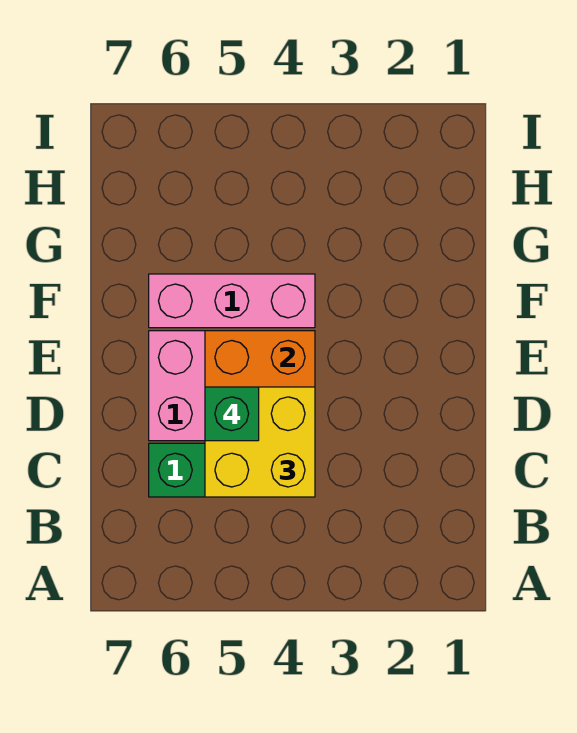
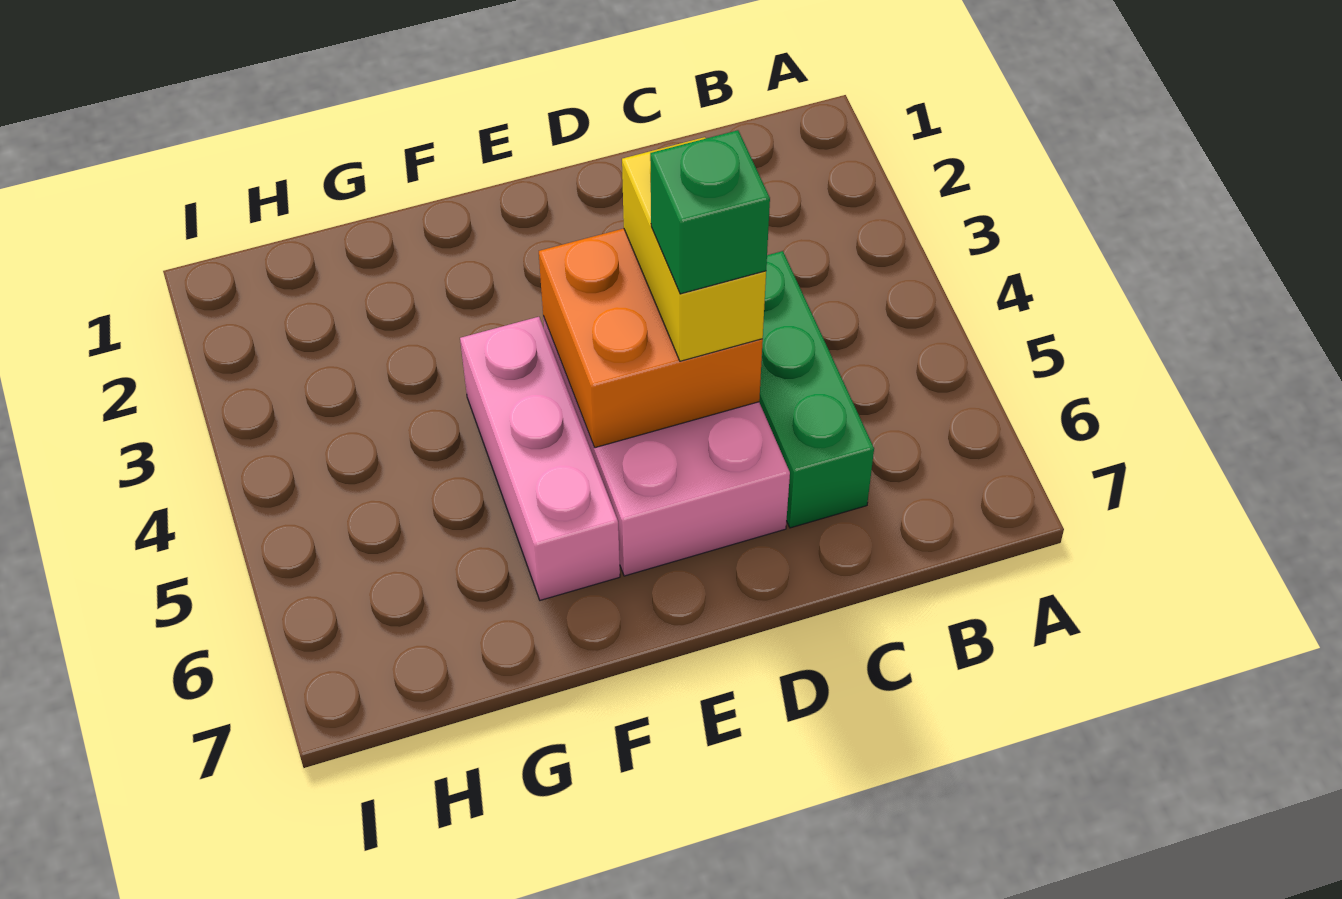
yellow 2x2 brick [205,387,315,497] -> yellow 1x2 brick [622,137,766,361]

